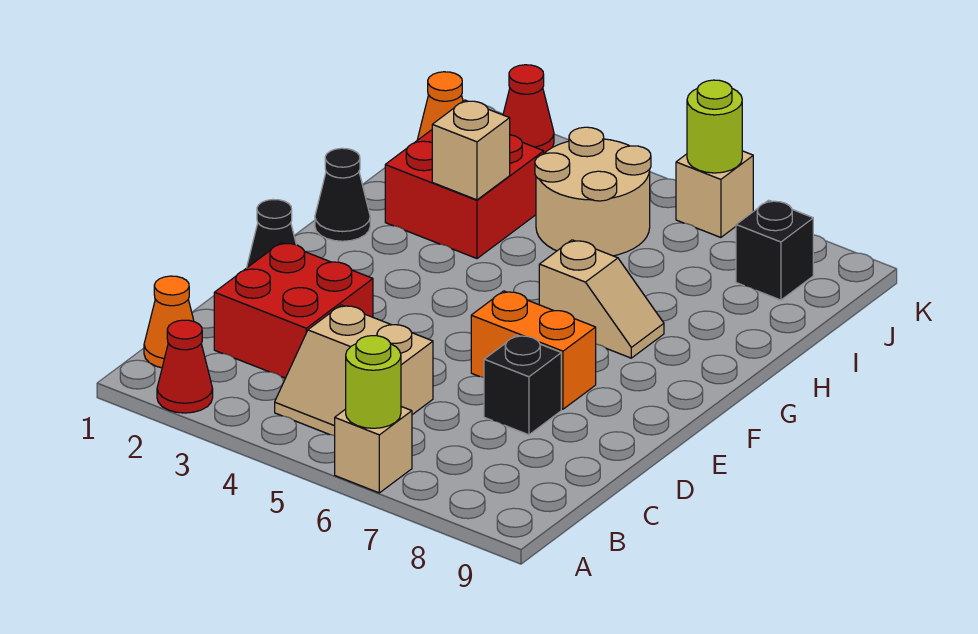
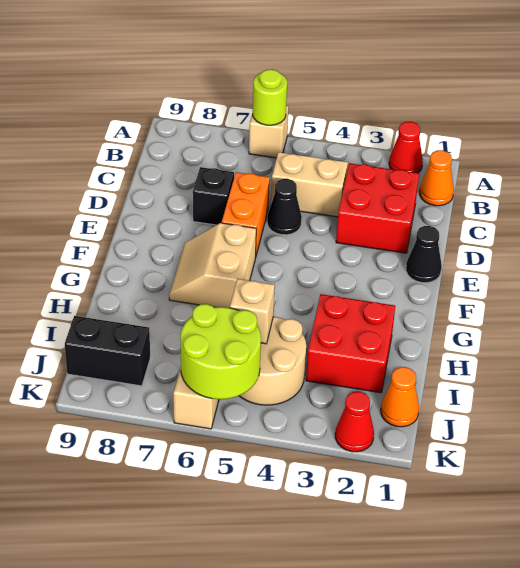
orange 1x2 brick [471,291,596,409] -> orange 1x2 brick turned to [222,172,270,255]
black 1x1 cone [315,148,370,241] -> black 1x1 cone moved to [267,179,302,235]
tan 1x2 slope [539,240,664,358] -> tan 2x2 slope [169,223,256,308]
tan 1x1 brick [432,100,510,200] -> tan 1x1 brick moved to [230,279,275,344]
black 1x1 brick [736,200,813,300] -> black 1x2 brick [65,316,150,386]
lime 1x1 round brick [687,80,742,173] -> lime 2x2 round brick [180,304,261,399]

